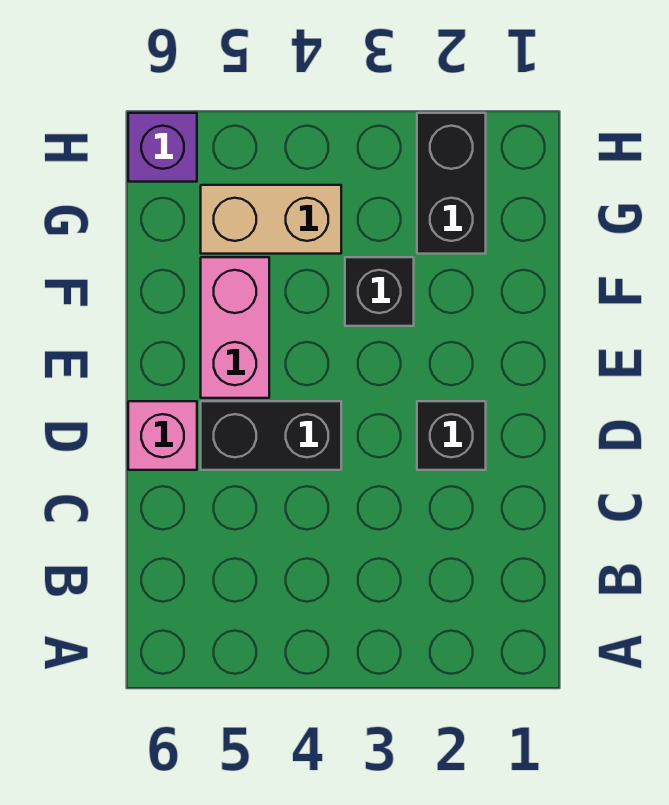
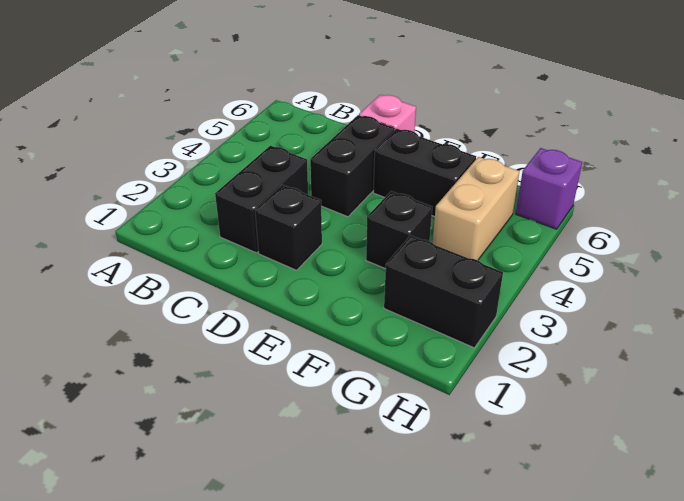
none -> black 1x2 brick [215,146,308,253]
pink 1x2 brick [201,257,269,398] -> black 1x2 brick [373,129,476,217]

